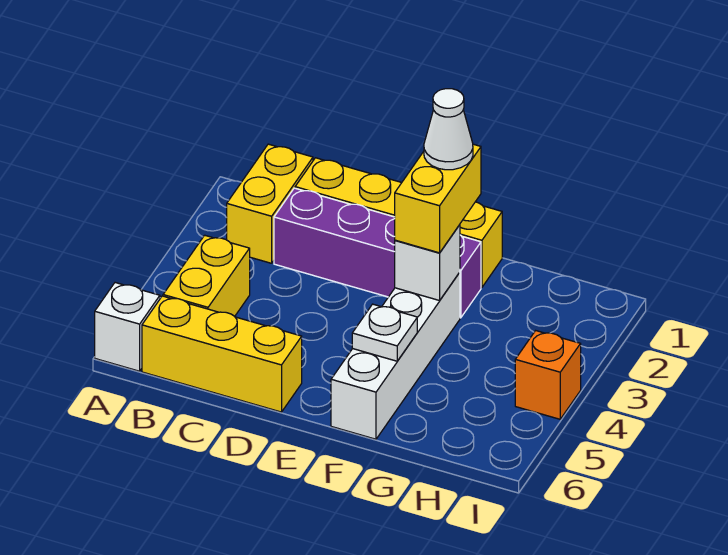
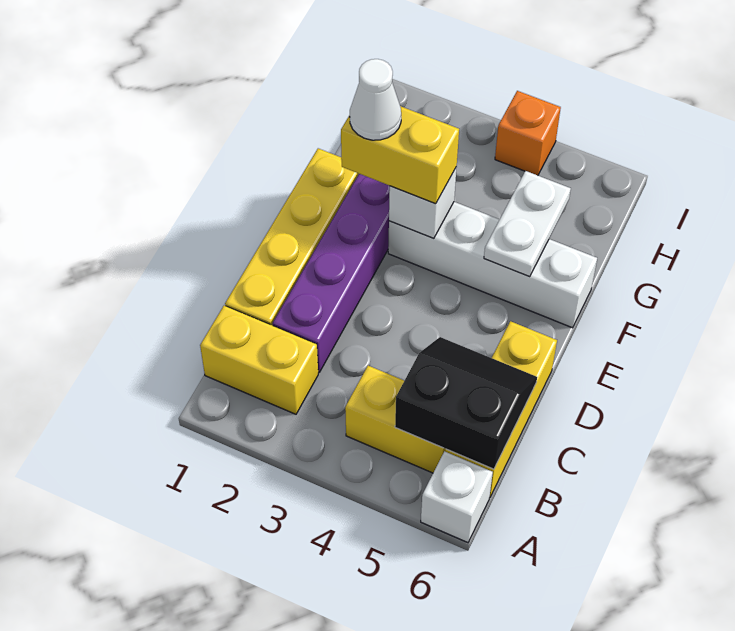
none -> black 2x2 slope [395,337,537,469]
white 1x1 plate [352,304,417,361] -> white 1x2 plate [484,171,571,277]

